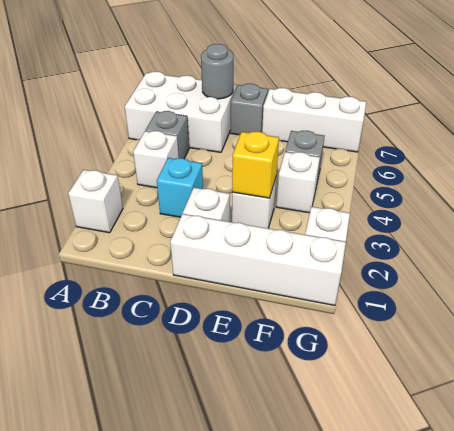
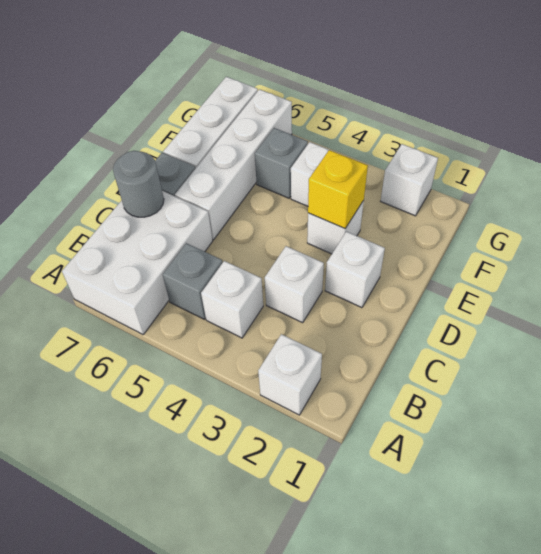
cyan 1x1 brick [157,158,203,217] -> white 1x1 brick [265,246,324,323]
white 1x4 brick [170,214,346,305] -> white 1x4 brick moved to [175,89,292,240]

